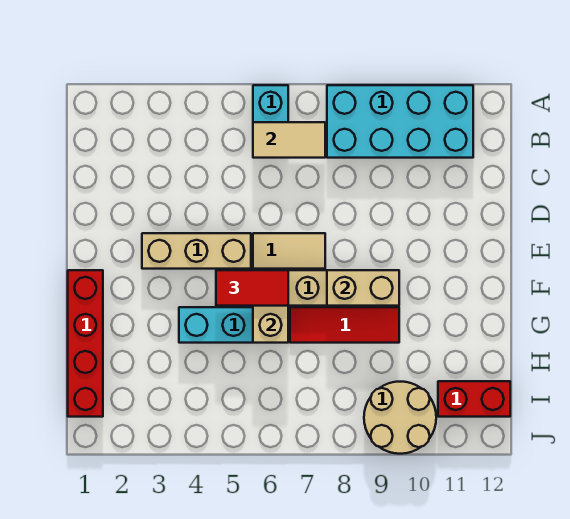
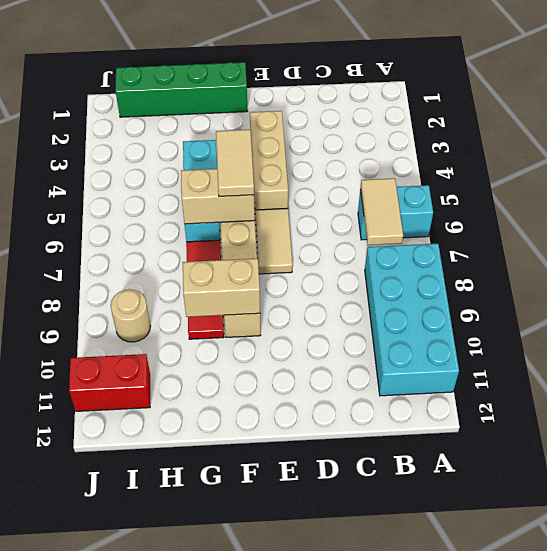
red 1x4 brick [68,270,103,417] -> green 1x4 brick [115,62,247,117]
red 1x2 tile [216,270,288,306] -> tan 1x2 tile [216,130,254,196]
tan 1x2 brick [327,270,399,306] -> tan 1x2 brick turned to [183,259,260,317]
tan 2x2 round brick [364,382,436,454] -> tan 1x1 round brick [111,289,150,342]
red 1x2 brick [438,381,510,417] -> red 1x2 brick turned to [69,354,150,411]

